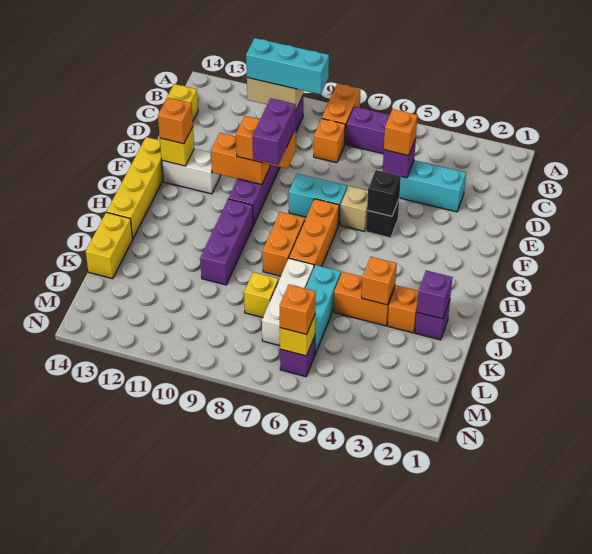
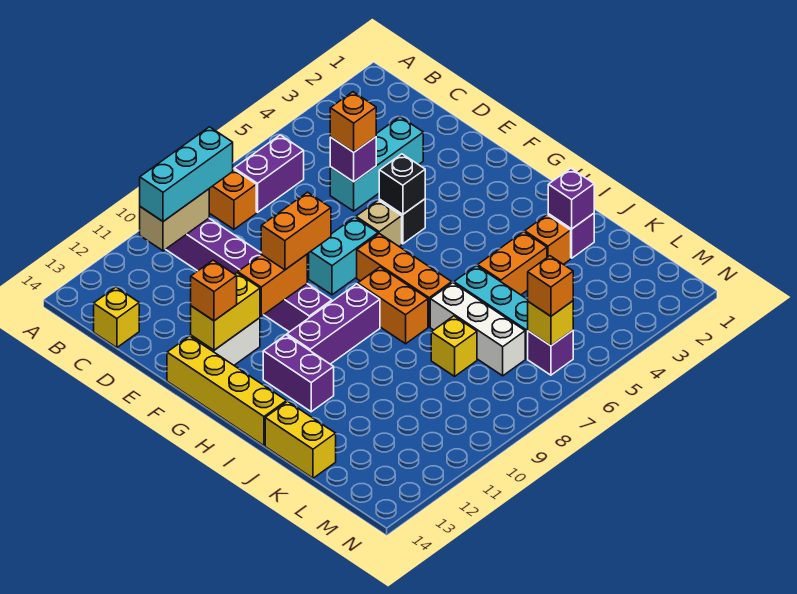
orange 1x1 brick [314,119,345,163] -> none
purple 1x2 brick [252,98,296,165] -> purple 1x2 brick moved to [263,335,334,412]
yellow 1x1 brick [160,127,194,166] -> yellow 1x2 brick [191,273,260,350]
purple 1x3 brick [200,199,253,285] -> purple 1x3 brick turned to [287,284,380,364]
orange 1x1 brick [362,257,397,305] -> none

